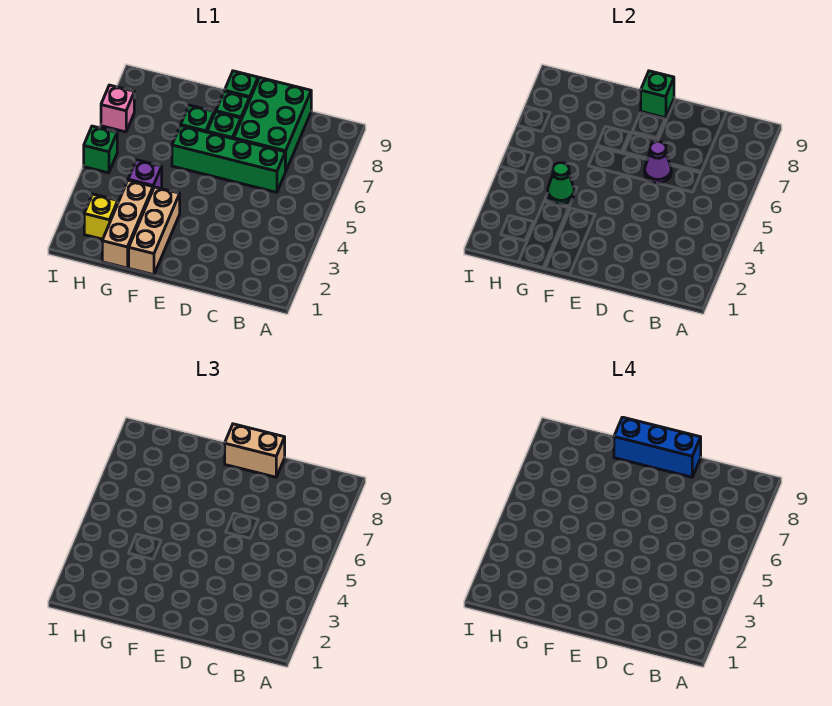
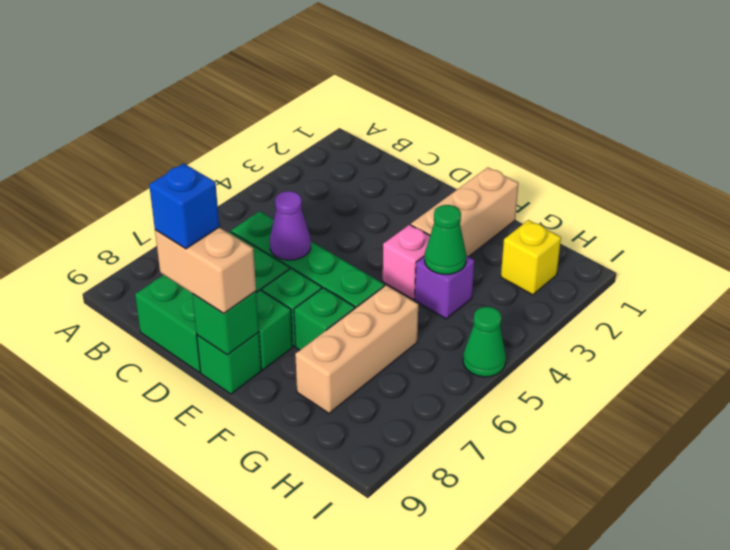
blue 1x3 brick [614,417,701,477] -> blue 1x1 brick [149,163,219,249]
tan 1x3 brick [102,180,153,268] -> tan 1x3 brick moved to [295,285,418,413]
green 1x1 brick [84,126,117,173] -> green 1x1 cone [463,307,506,377]
pink 1x1 brick [101,85,134,132] -> pink 1x1 brick moved to [383,225,430,299]

